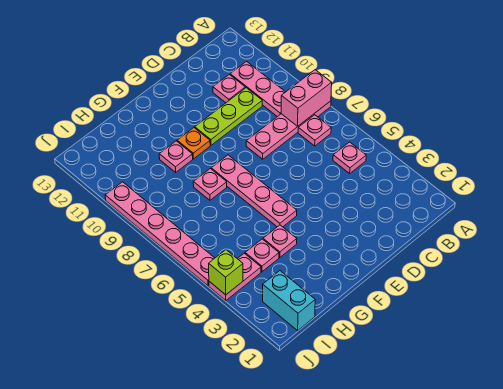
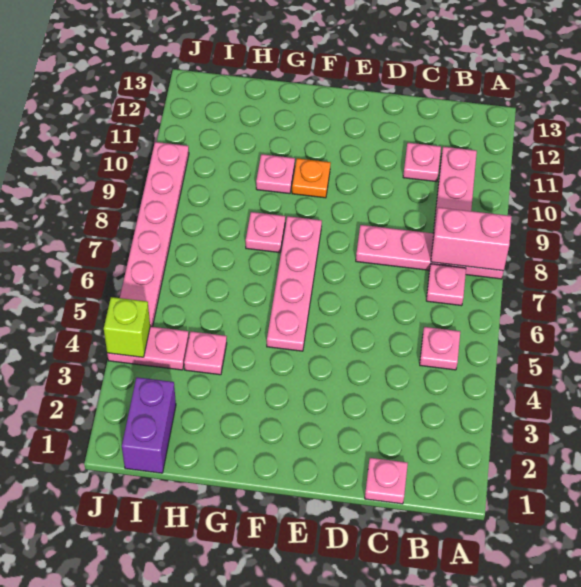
lime 1x3 plate [195,88,262,145] -> none
pink 1x1 plate [263,225,297,257] -> pink 1x1 plate moved to [365,458,408,504]
cyan 1x2 brick [263,271,315,330] -> purple 1x2 brick [122,377,176,473]

